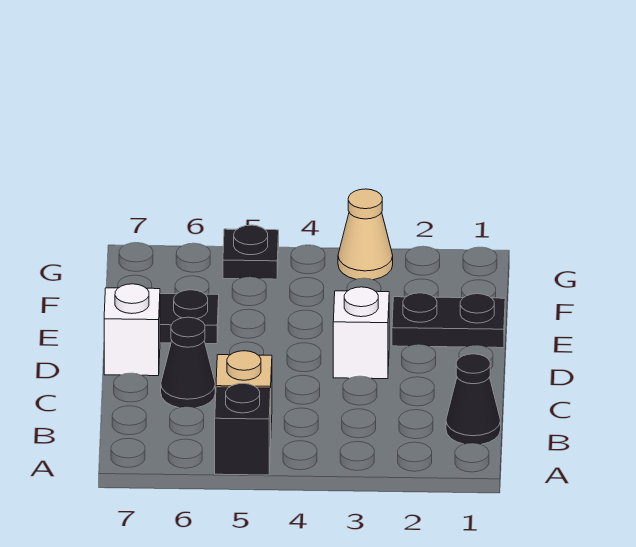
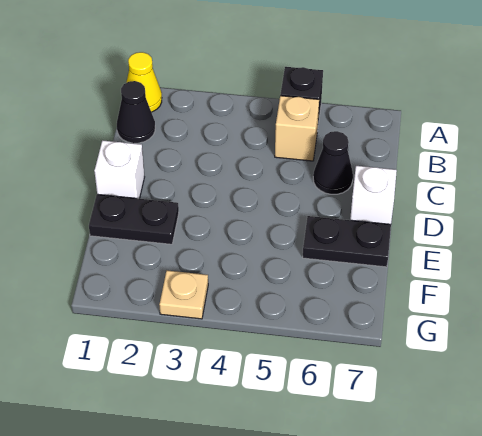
none -> yellow 1x1 cone [126,52,162,112]
white 1x1 brick [333,287,389,379] -> white 1x1 brick moved to [94,140,144,199]
tan 1x1 cone [338,189,393,280] -> tan 1x1 plate [159,270,208,319]
black 1x1 plate [223,225,279,279] -> none

